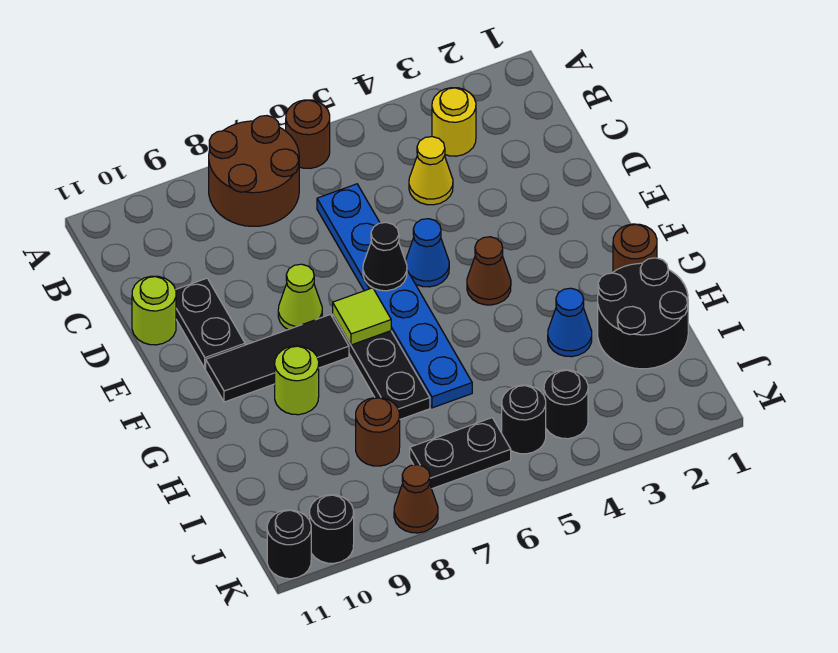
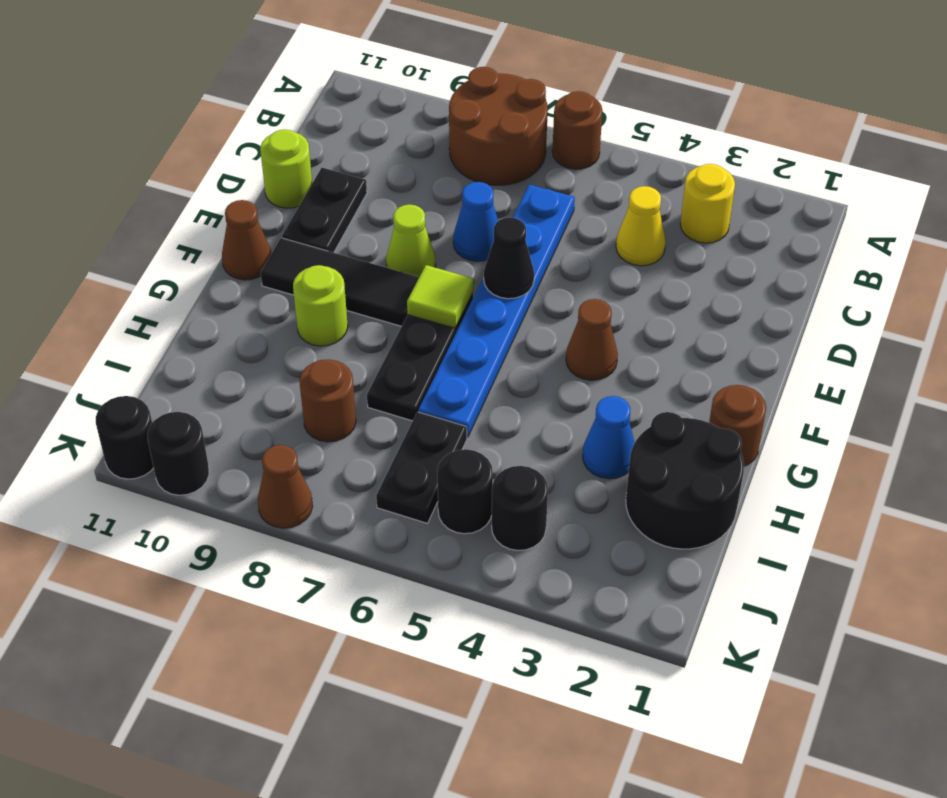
blue 1x1 cone [406,219,449,287] -> blue 1x1 cone moved to [453,182,498,261]
none -> brown 1x1 cone [222,200,271,280]
black 1x2 plate [410,418,511,489] -> black 1x2 plate turned to [376,412,467,523]

